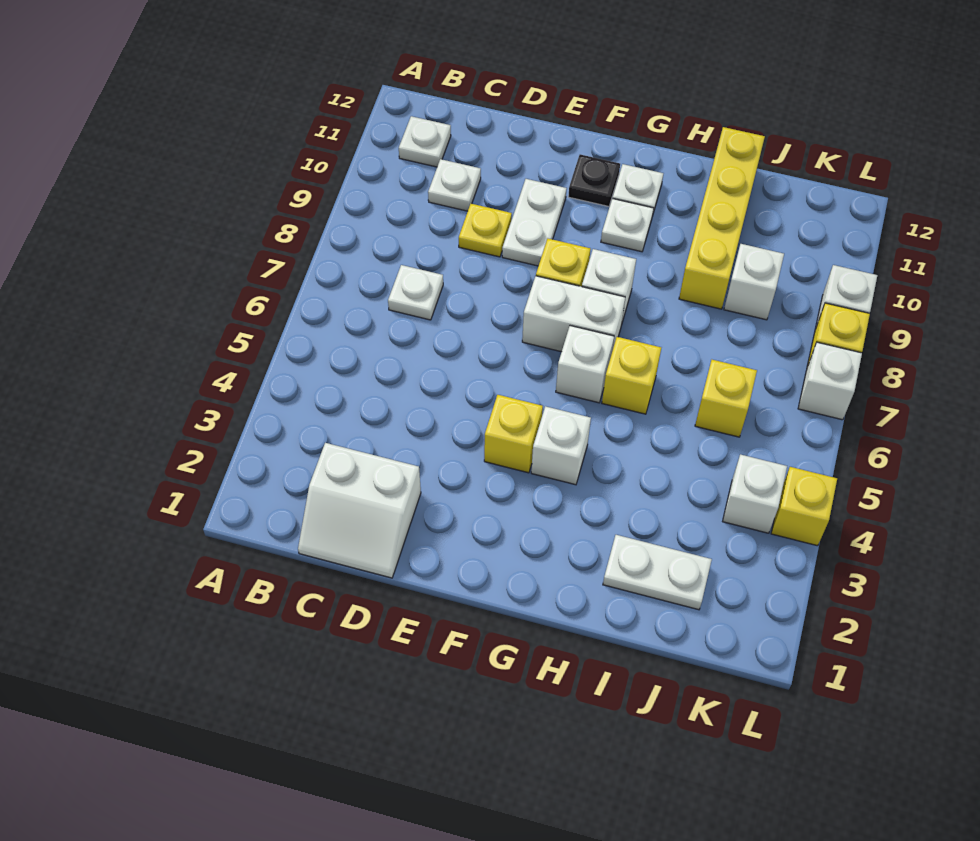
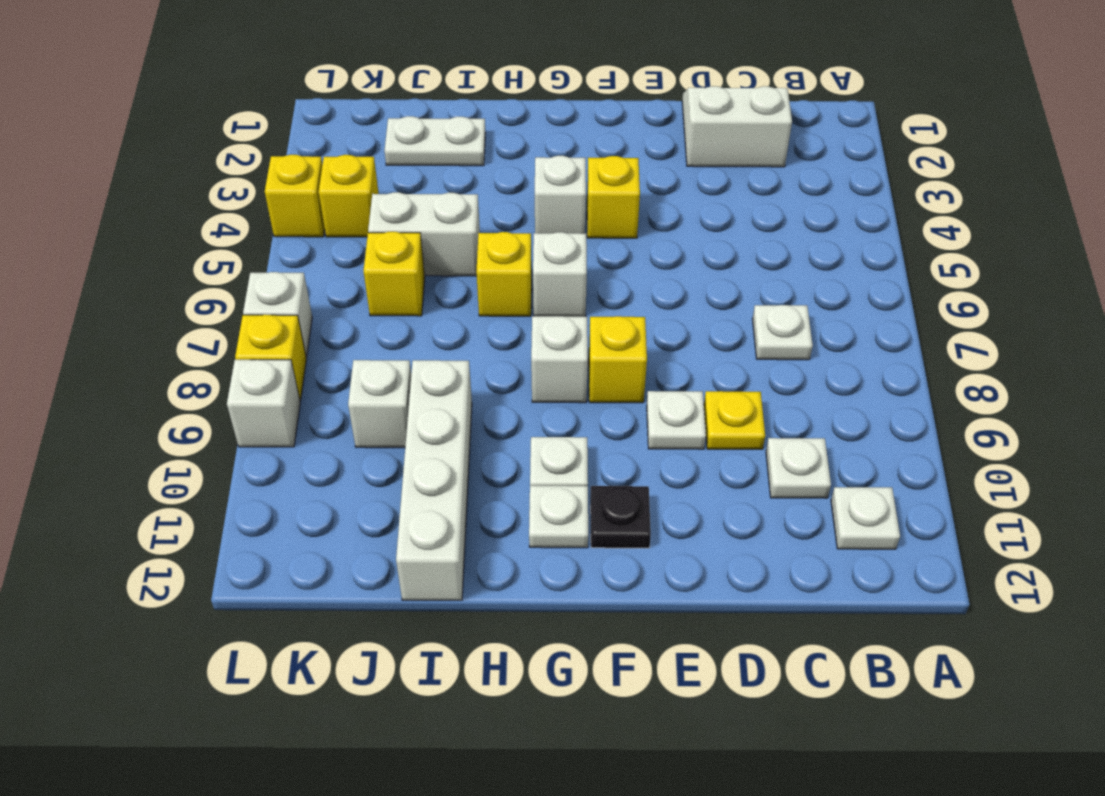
white 1x2 plate [502,179,567,266] -> white 1x1 plate [647,391,706,449]
white 1x2 brick [522,276,625,352] -> white 1x2 brick moved to [368,192,480,276]
yellow 1x4 brick [679,127,765,309] -> white 1x4 brick [396,360,472,600]
white 1x1 brick [723,454,787,533] -> yellow 1x1 brick [319,155,379,237]

